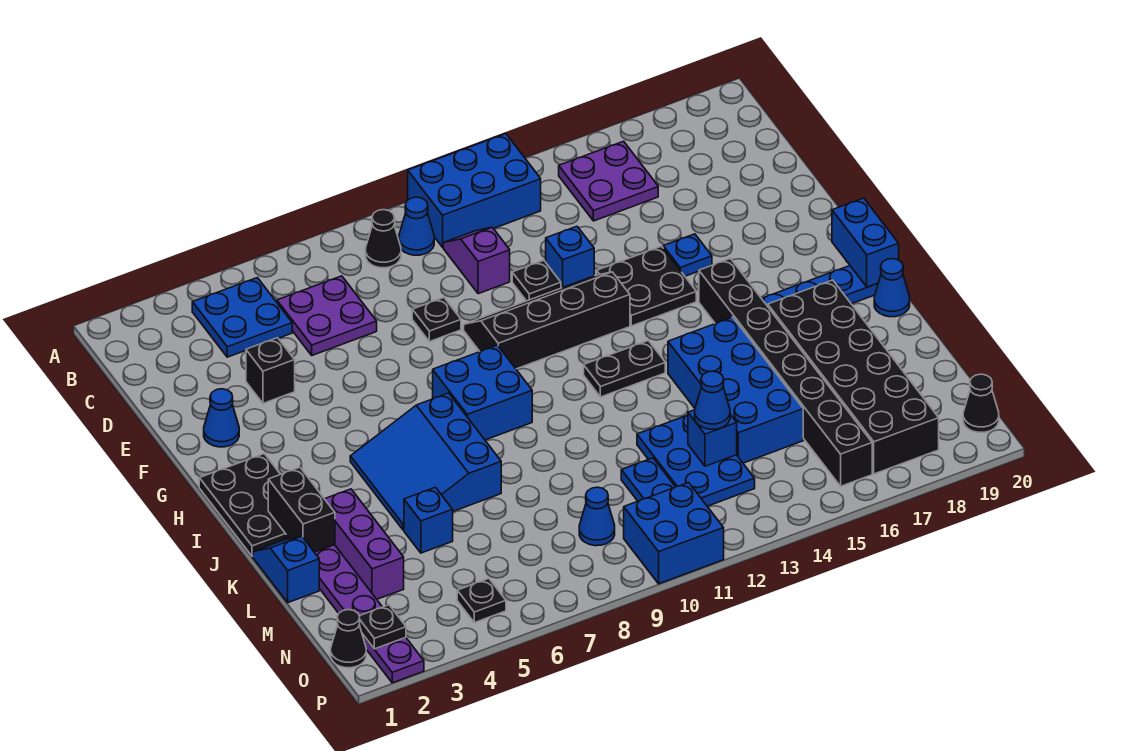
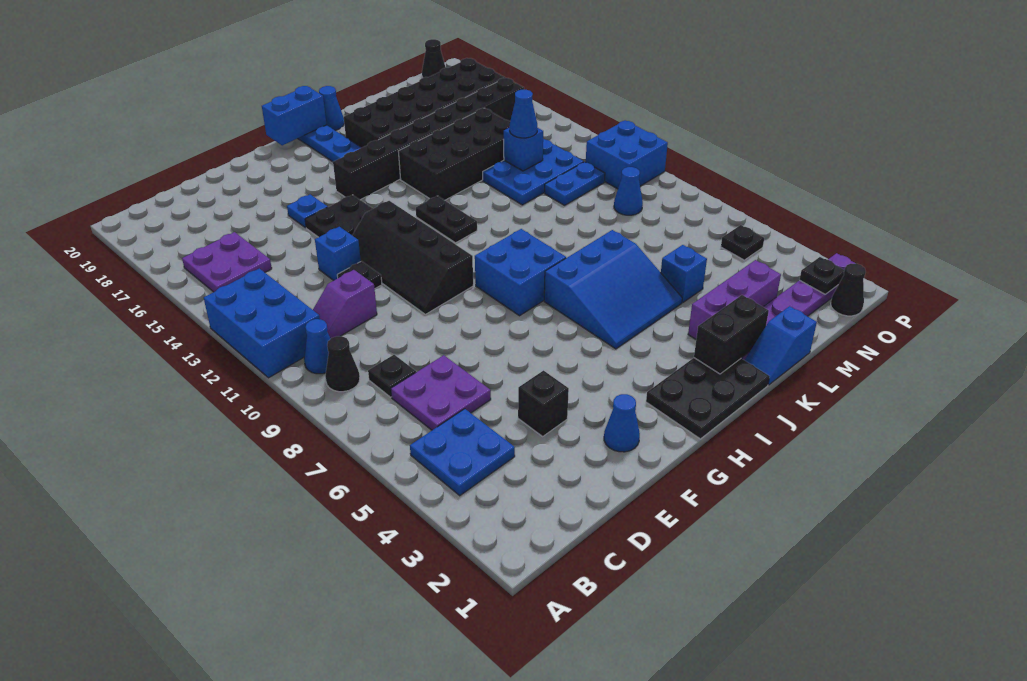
black 1x1 plate [412,298,461,342] -> black 1x1 plate moved to [368,355,416,397]
blue 2x4 brick [668,317,803,463] -> black 2x4 brick [398,108,510,200]

